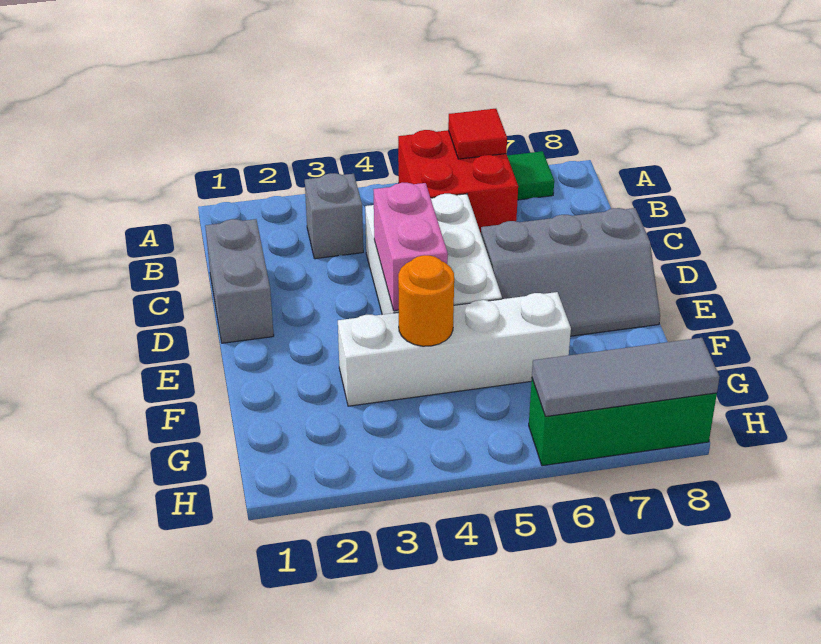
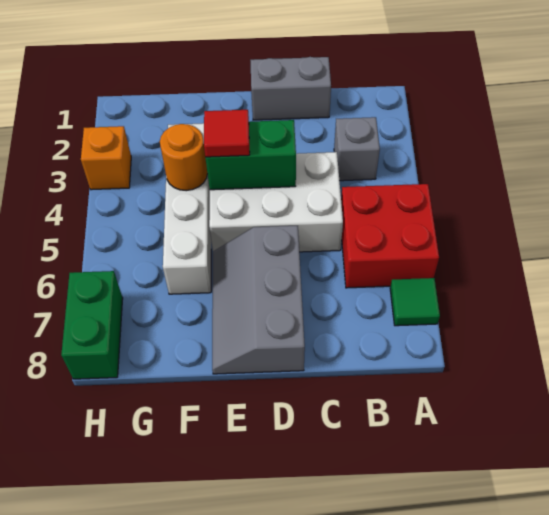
red 1x1 tile [448,109,507,159] -> red 1x1 tile moved to [204,110,250,157]
pink 1x2 brick [373,183,448,311] -> green 1x2 brick [205,120,296,190]
none -> orange 1x1 brick [81,126,131,190]
green 1x3 brick [529,379,717,466] -> green 1x2 brick [61,271,123,379]
grey 1x3 tile [532,338,720,417] -> none

